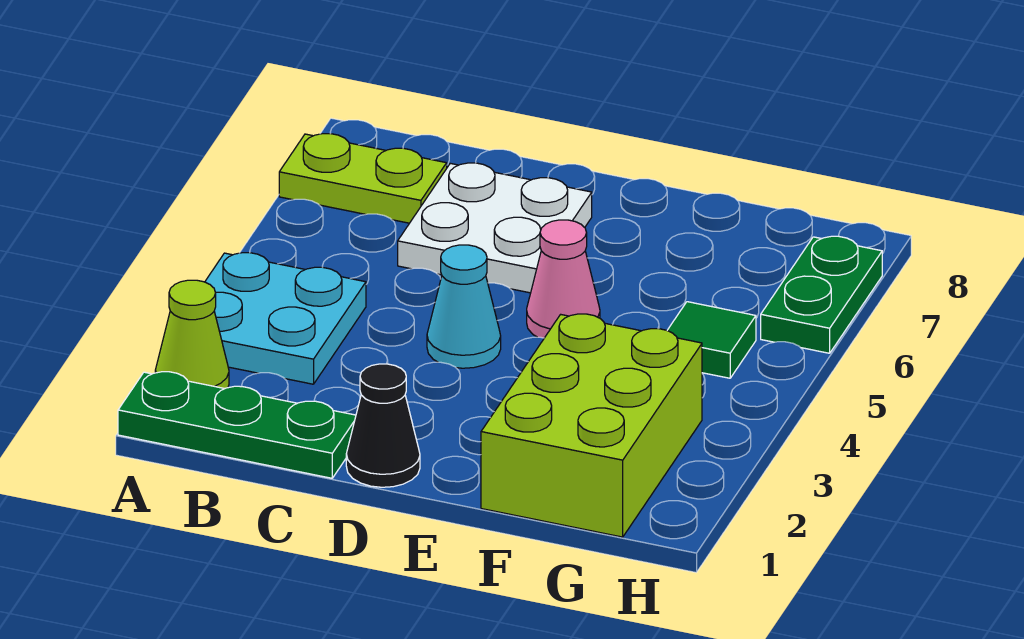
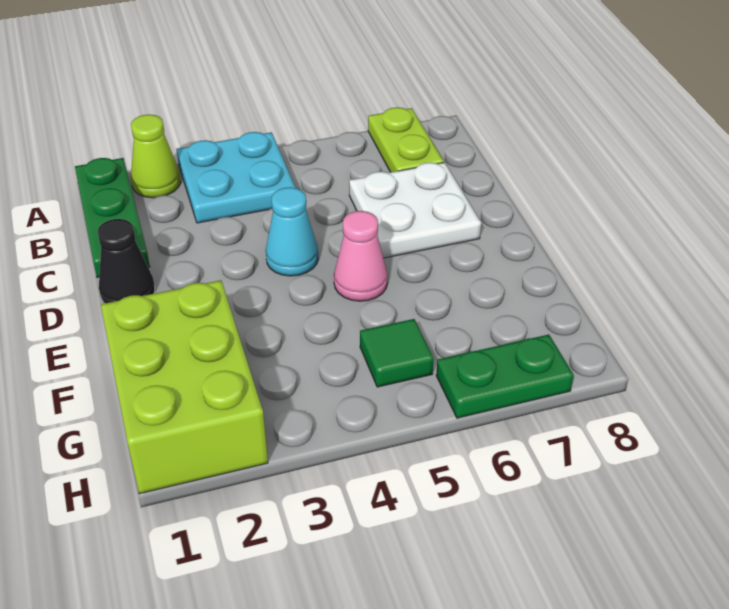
lime 2x3 brick [481,314,702,537] -> lime 2x3 brick turned to [101,280,268,494]

